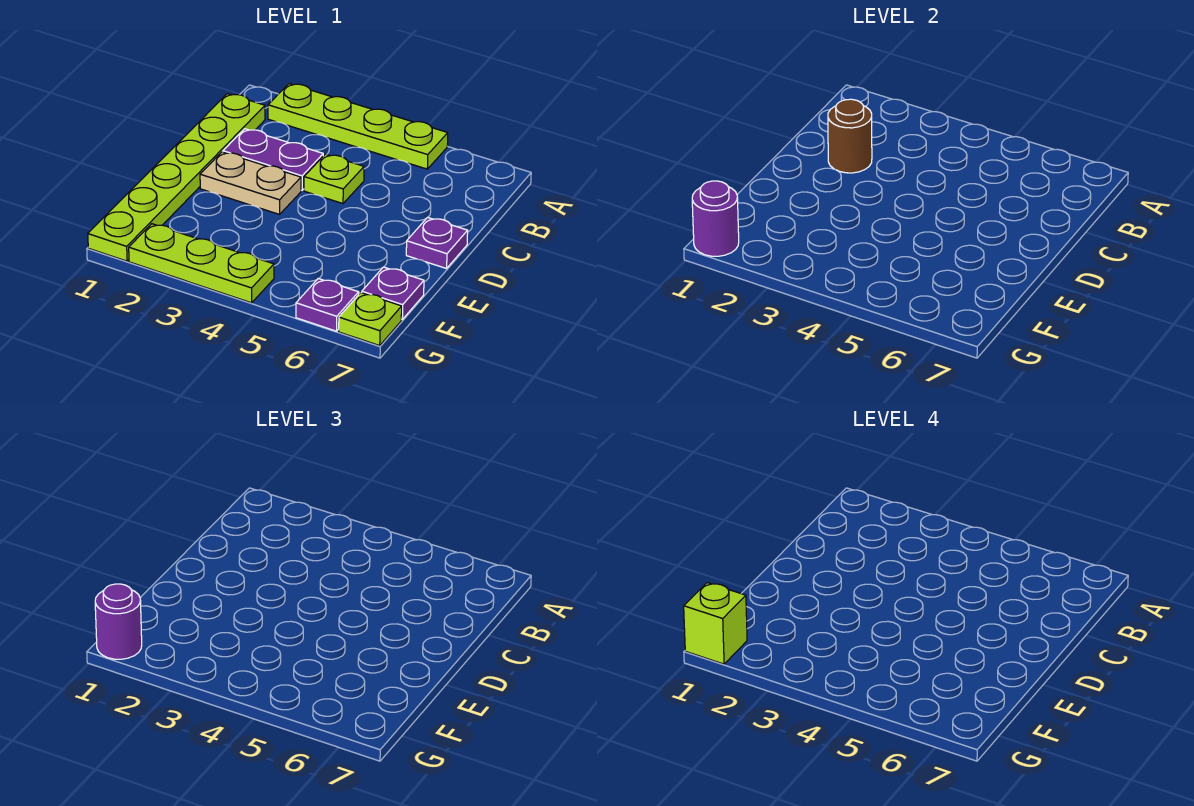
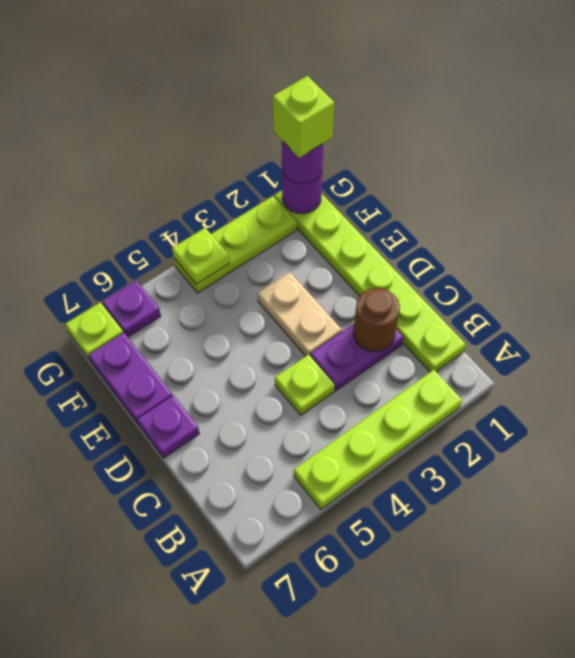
tan 1x2 plate [200,152,301,214] -> tan 1x2 plate turned to [257,272,342,356]
purple 1x1 plate [362,267,424,319] -> purple 1x2 plate [89,332,173,424]
none -> lime 1x1 plate [172,228,229,284]

